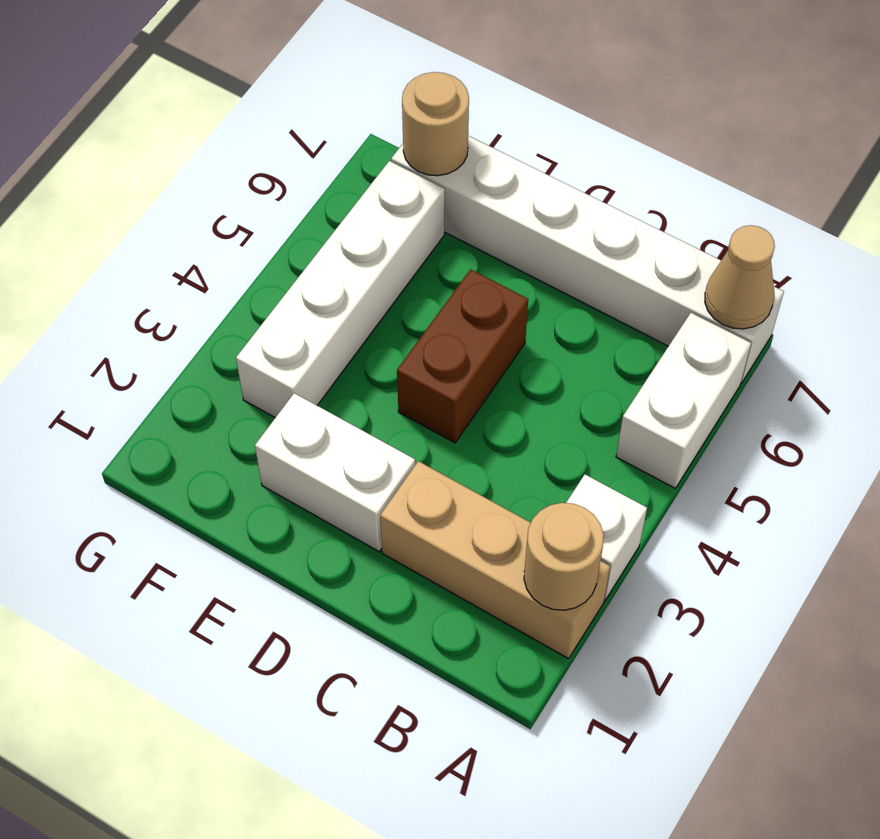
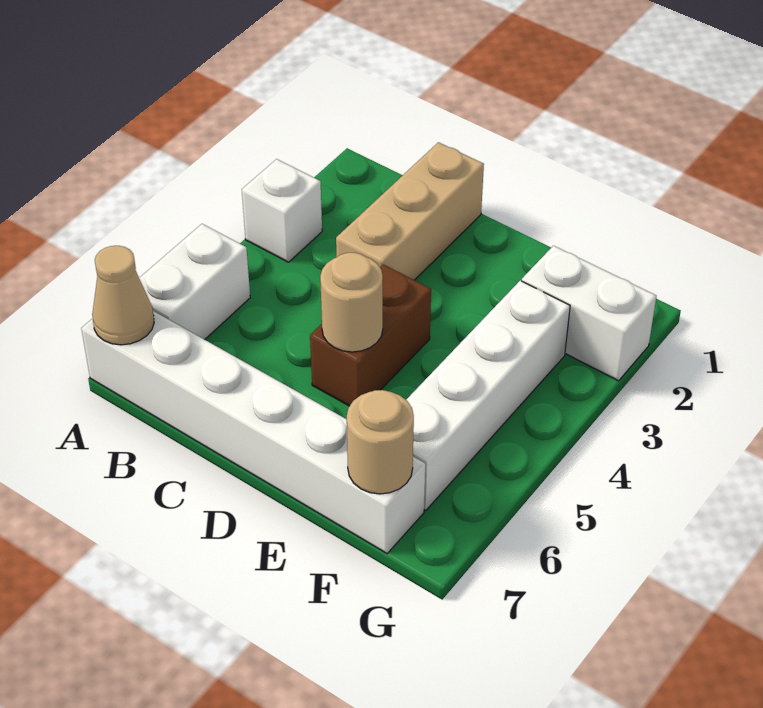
tan 1x3 brick [380,461,610,659] -> tan 1x3 brick turned to [336,142,484,280]
tan 1x1 round brick [524,503,604,610] -> tan 1x1 round brick moved to [320,253,383,352]
white 1x2 brick [255,393,415,551] -> white 1x2 brick moved to [522,246,656,381]

